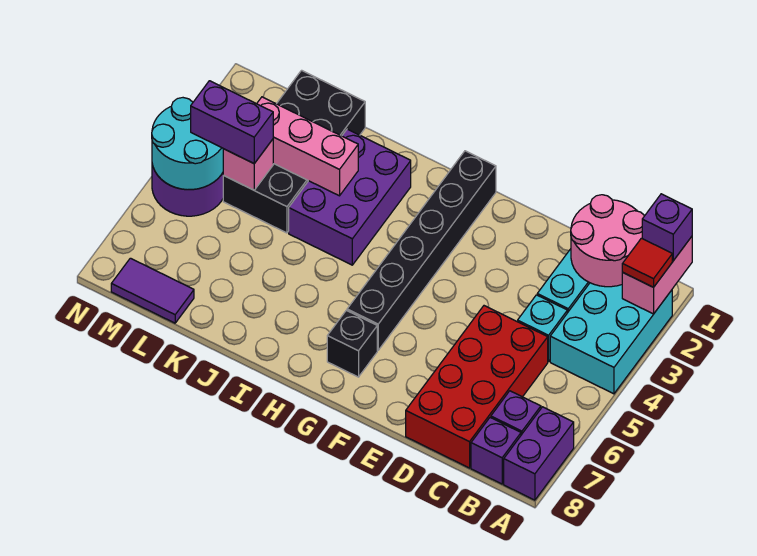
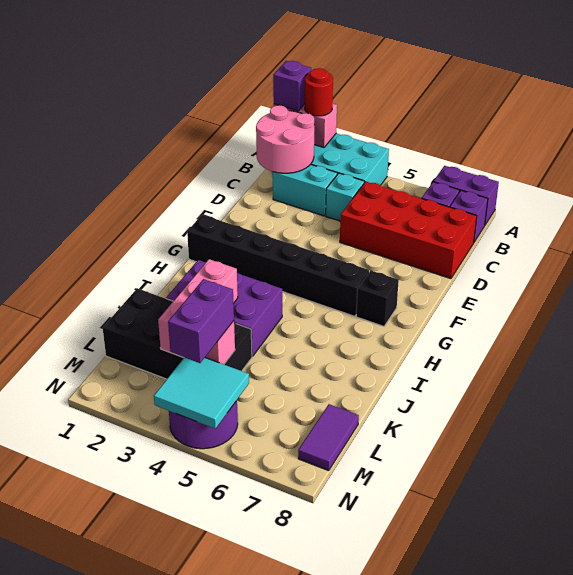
red 1x1 tile [622,238,672,287] -> red 1x1 round brick [305,68,333,116]
cyan 2x2 round brick [152,98,223,190] -> cyan 2x2 tile [154,358,249,429]

